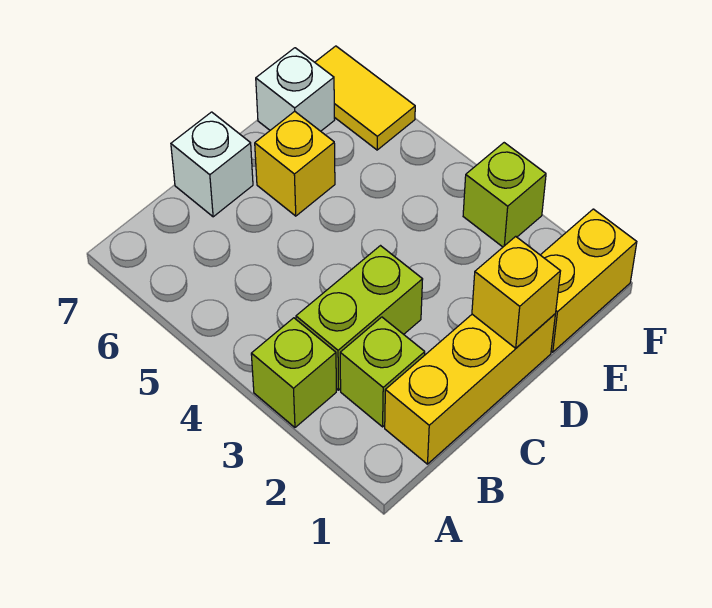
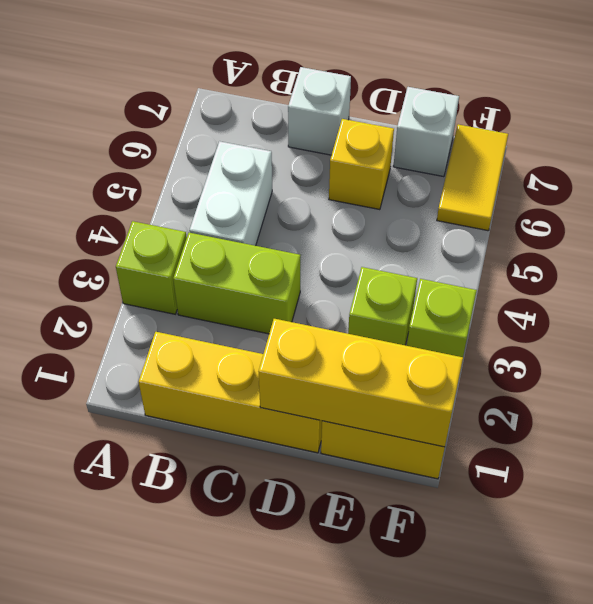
lime 1x1 brick [340,317,425,427] -> lime 1x1 brick moved to [348,267,417,345]
none -> white 1x2 brick [189,141,272,246]
yellow 1x1 brick [472,236,560,348] -> yellow 1x3 brick [258,319,463,447]

